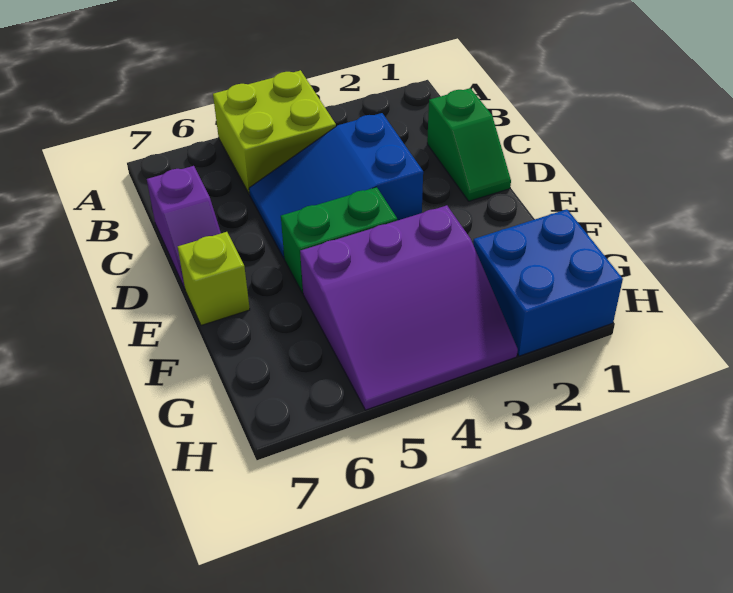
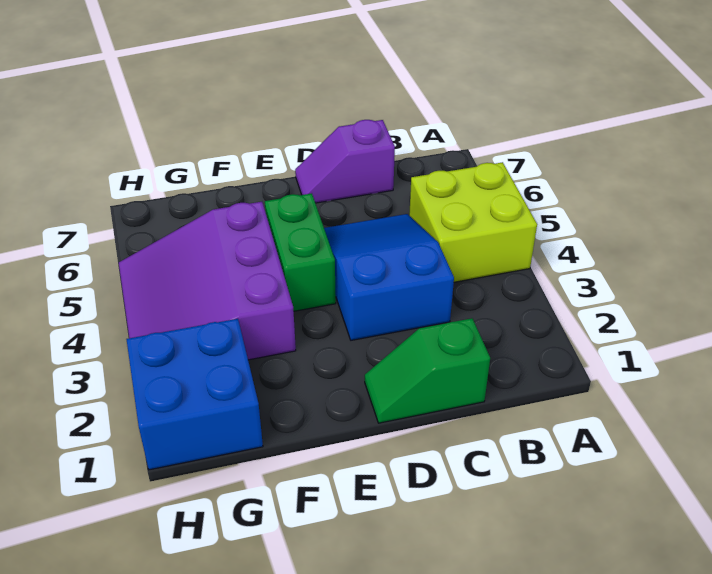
lime 1x1 brick [178,232,250,325] -> none

